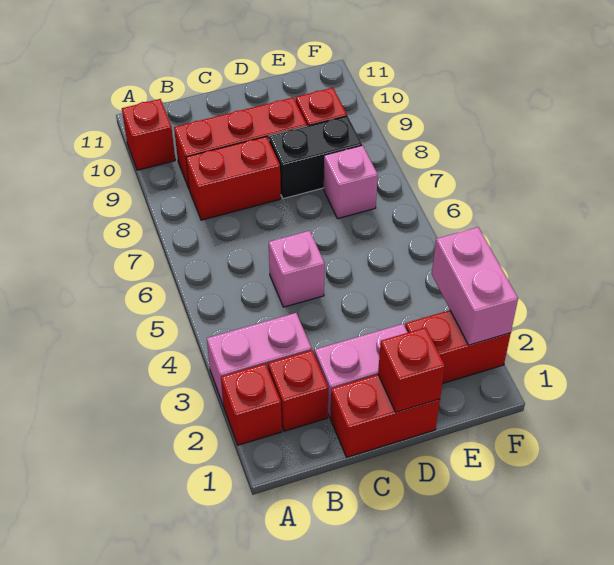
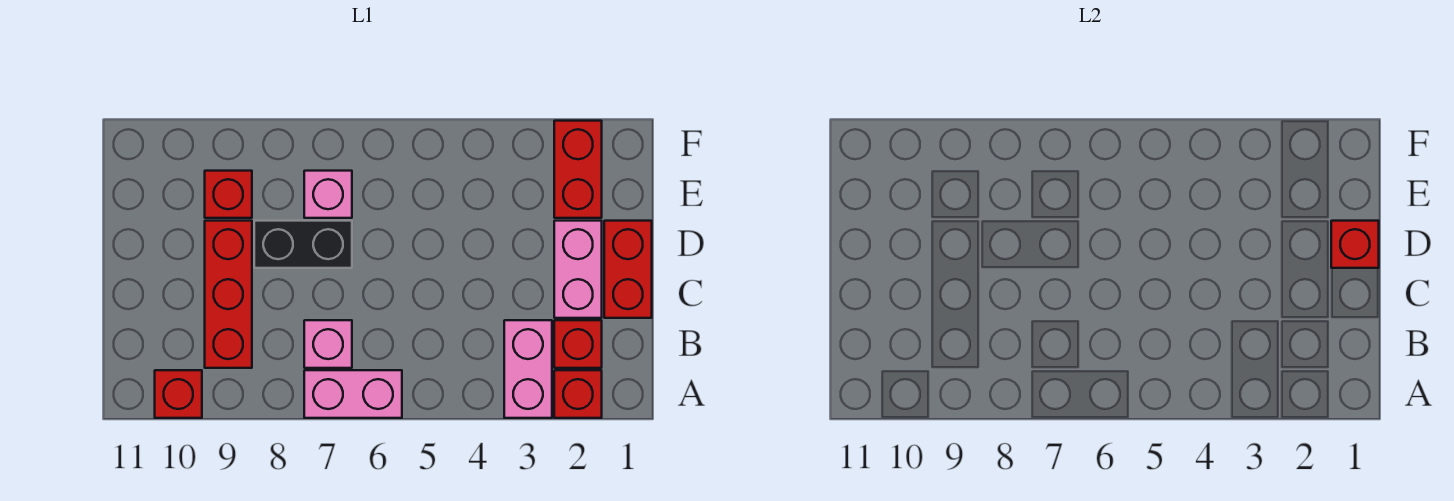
red 1x2 brick [186,136,281,220] -> none
pink 1x1 brick [269,231,325,307] -> pink 1x1 brick moved to [304,320,352,368]
black 1x2 brick [269,116,362,199] -> black 1x2 brick turned to [254,221,352,268]
pink 1x2 brick [432,227,518,345] -> pink 1x2 brick moved to [304,370,402,418]

